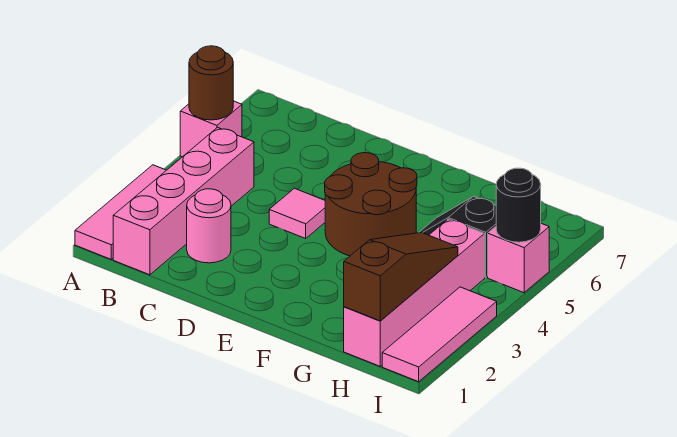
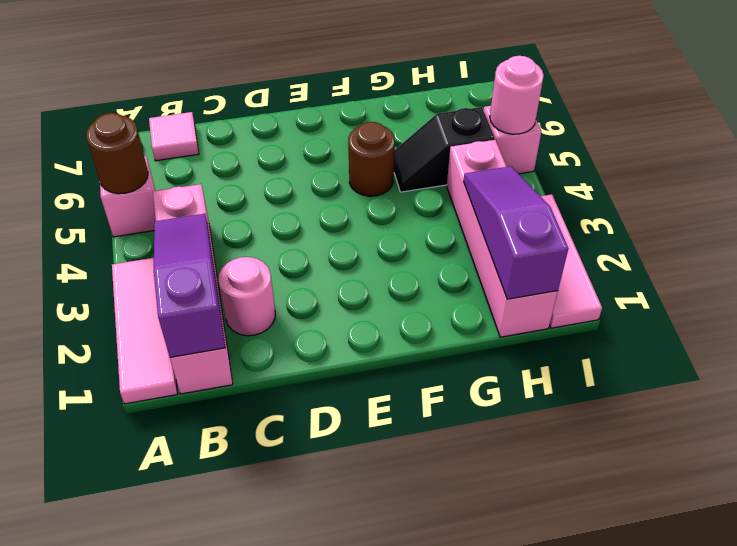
none -> purple 1x3 slope [154,214,225,357]
pink 1x1 tile [269,188,325,238] -> pink 1x1 tile moved to [149,112,199,161]
brown 2x2 round brick [325,153,417,256] -> brown 1x1 round brick [348,122,395,196]
brown 1x3 slope [344,233,458,321] -> purple 1x3 slope [463,166,569,299]
black 1x1 round brick [496,168,541,242] -> pink 1x1 round brick [490,56,544,134]

